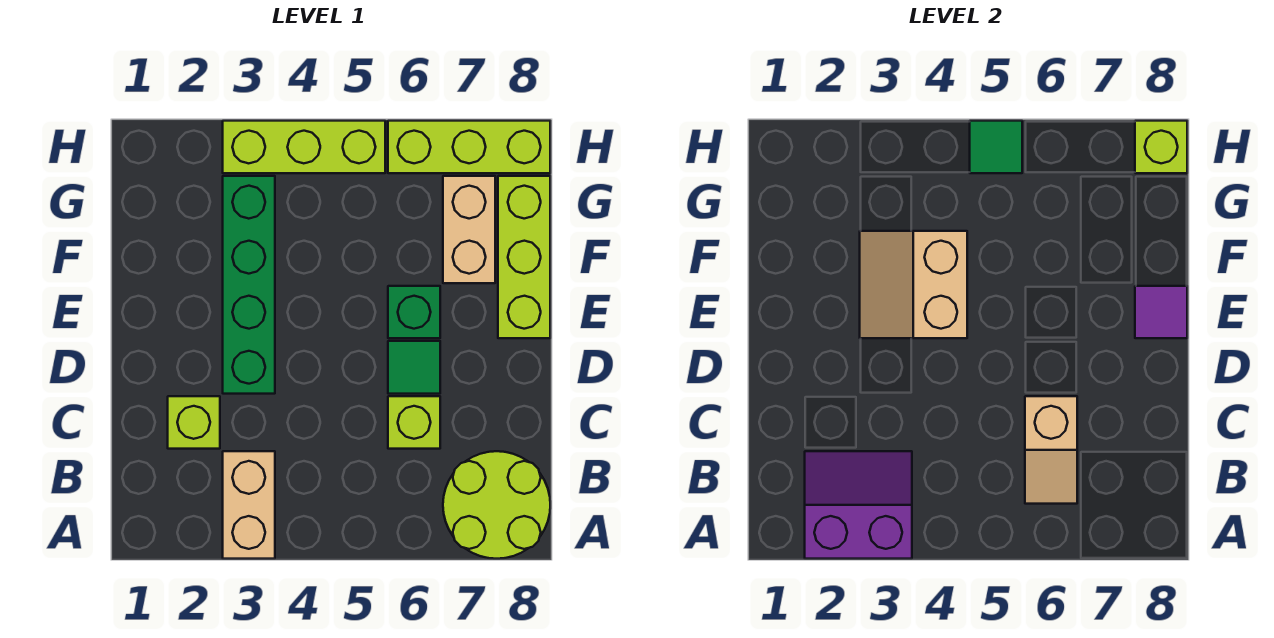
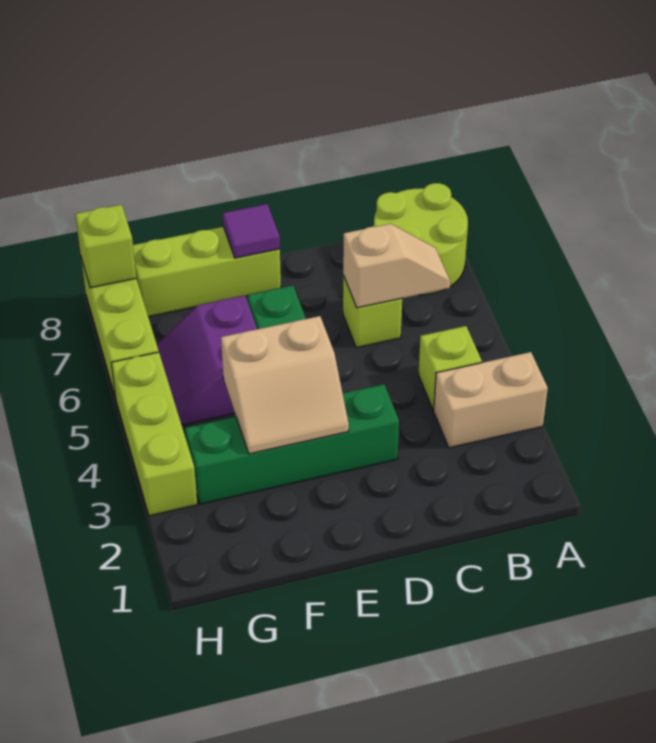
purple 2x2 slope [805,451,912,559] -> purple 2x2 slope moved to [157,296,257,425]
lime 1x1 brick [168,396,220,449] -> lime 1x1 brick moved to [418,326,482,410]
green 1x1 tile [388,341,440,394] -> none
tan 1x2 brick [443,176,495,283] -> none
green 1x1 tile [970,121,1022,173] -> none

